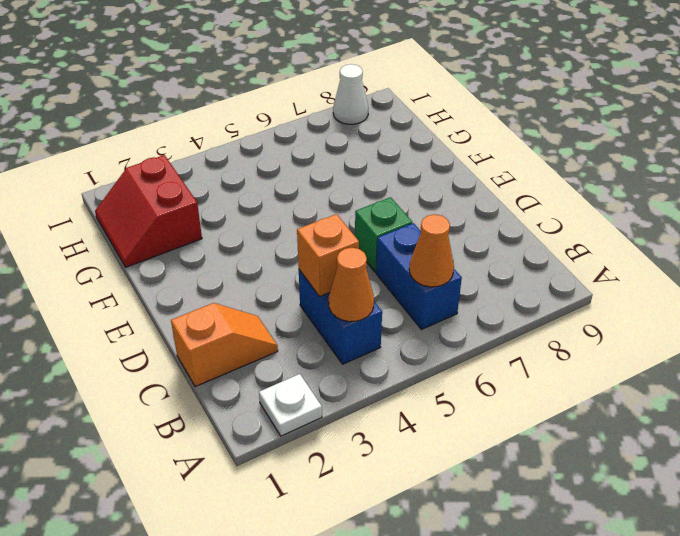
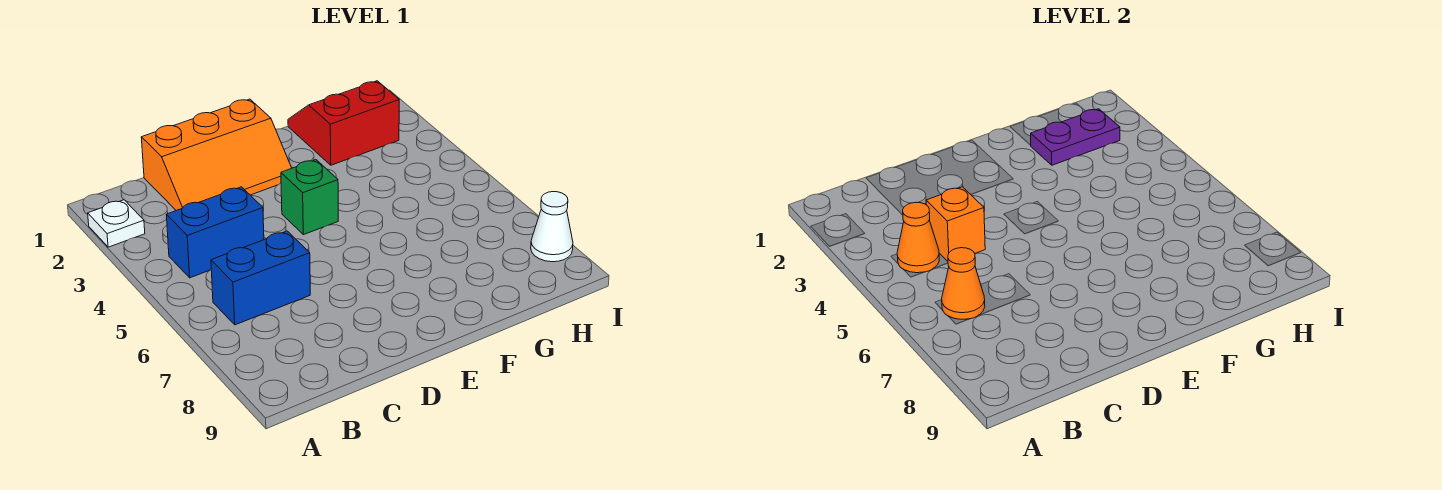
orange 1x2 slope [171,303,278,387] -> orange 2x3 slope [141,99,292,211]
green 1x1 brick [355,197,412,272] -> green 1x1 brick moved to [281,160,338,235]
none -> purple 1x2 plate [1031,109,1120,165]

